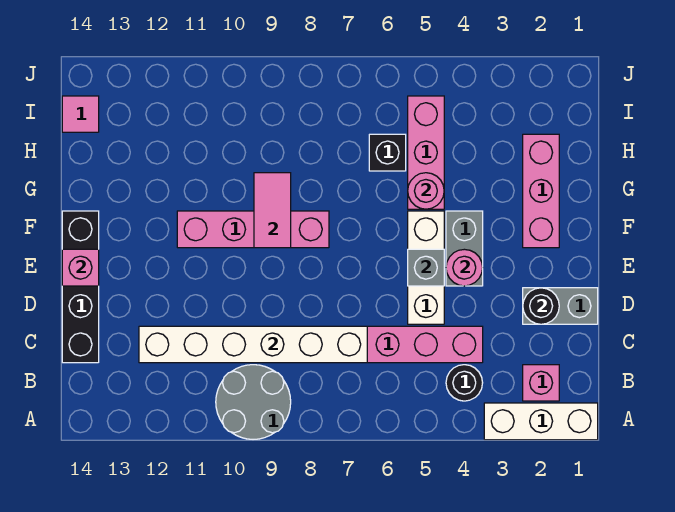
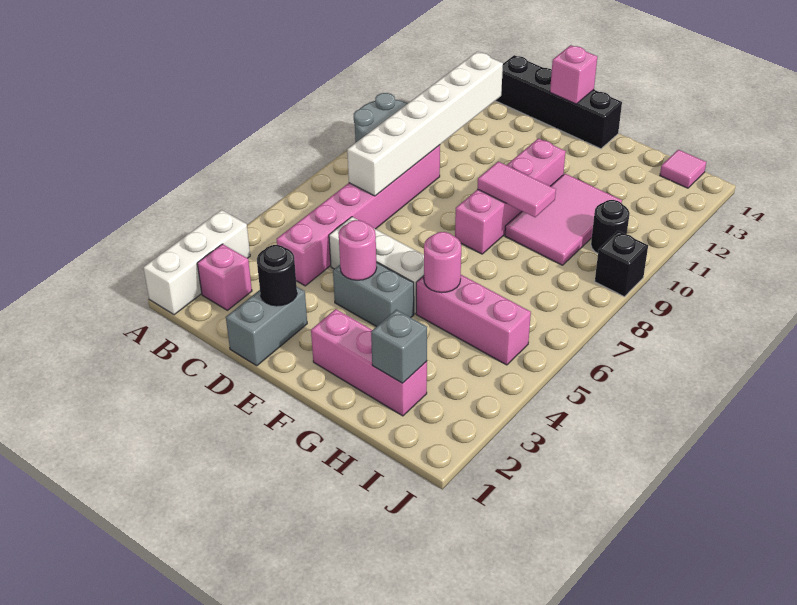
black 1x1 round brick [446,365,483,401] -> black 1x1 round brick moved to [591,200,630,253]
grey 1x1 brick [408,249,444,286] -> grey 1x1 brick moved to [371,310,427,383]
none -> pink 2x3 tile [505,174,622,265]
black 1x1 brick [369,134,406,171] -> black 1x1 brick moved to [595,231,648,297]

